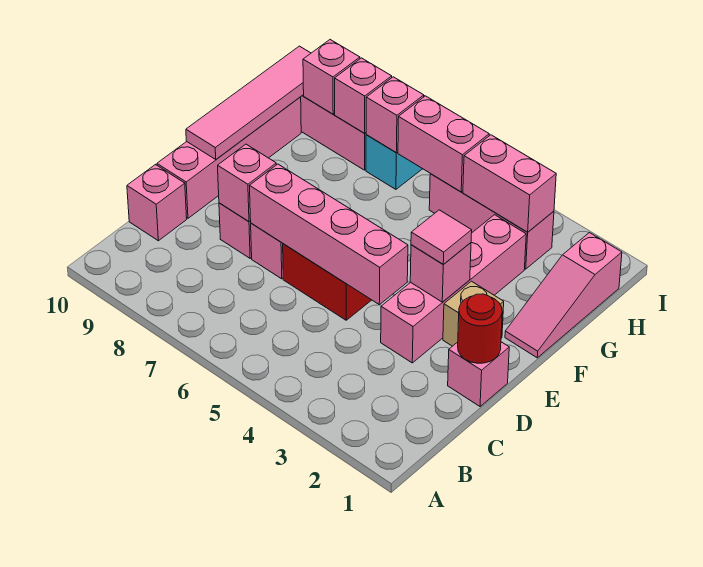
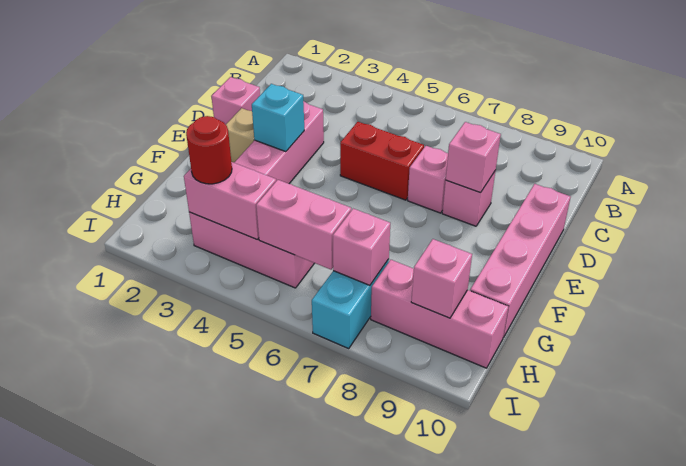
pink 1x1 brick [127,165,187,241] -> none
red 1x1 round brick [458,294,502,363] -> red 1x1 round brick moved to [186,116,232,184]
pink 1x4 brick [250,164,408,305] -> none
pink 1x1 brick [410,243,471,302] -> cyan 1x1 brick [252,84,304,152]
pink 1x1 tile [411,210,472,265] -> none
pink 1x4 tile [186,46,311,159] -> none
pink 1x3 slope [505,233,622,358] -> none
pink 1x1 brick [335,58,392,133] -> none

